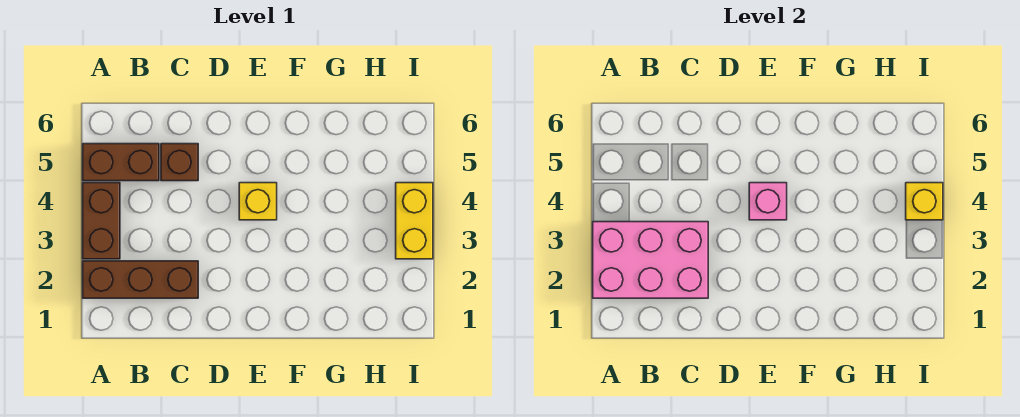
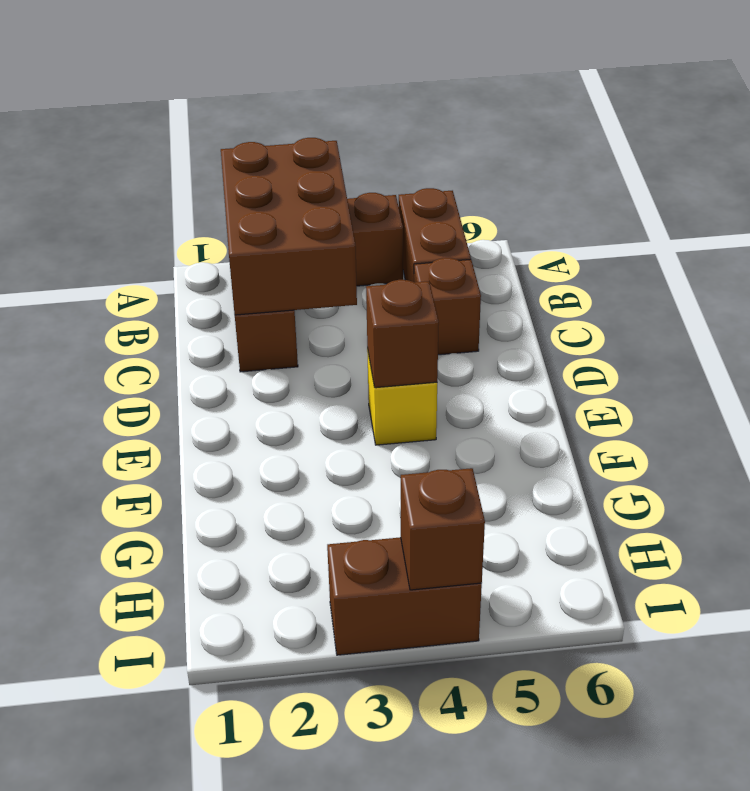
pink 2x3 brick [593,222,708,298] -> brown 2x3 brick [221,138,357,315]
pink 1x1 brick [749,183,787,220] -> brown 1x1 brick [366,280,439,388]
yellow 1x2 brick [396,183,433,259] -> brown 1x2 brick [327,537,482,655]
yellow 1x1 brick [906,183,943,220] -> brown 1x1 brick [401,468,485,590]

